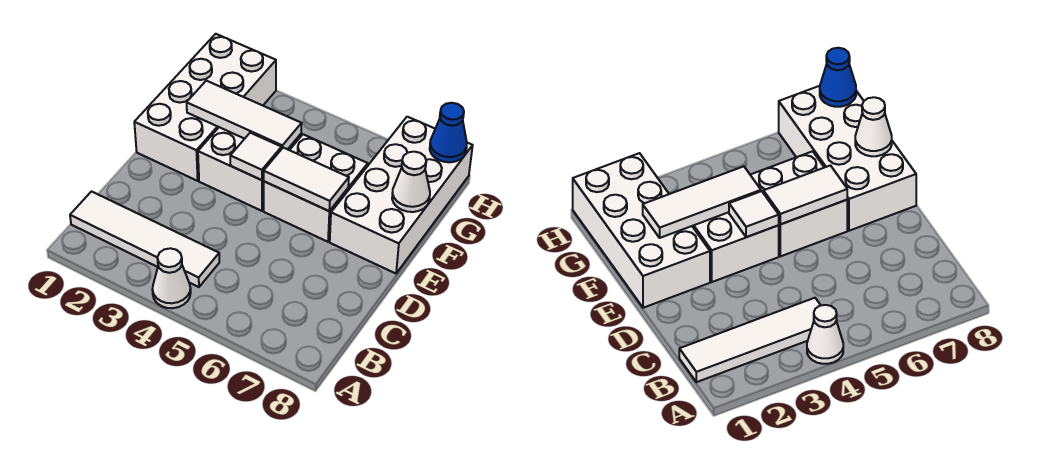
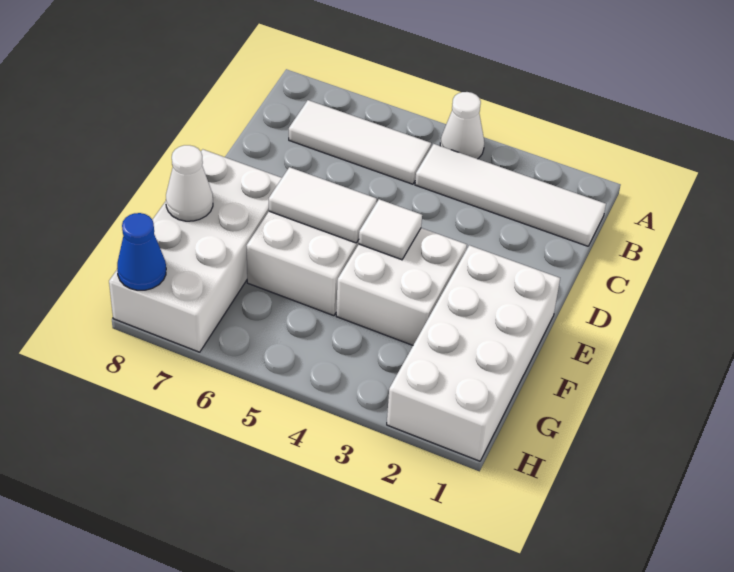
white 1x3 tile [187,81,302,149] -> white 1x3 tile moved to [289,100,431,184]

